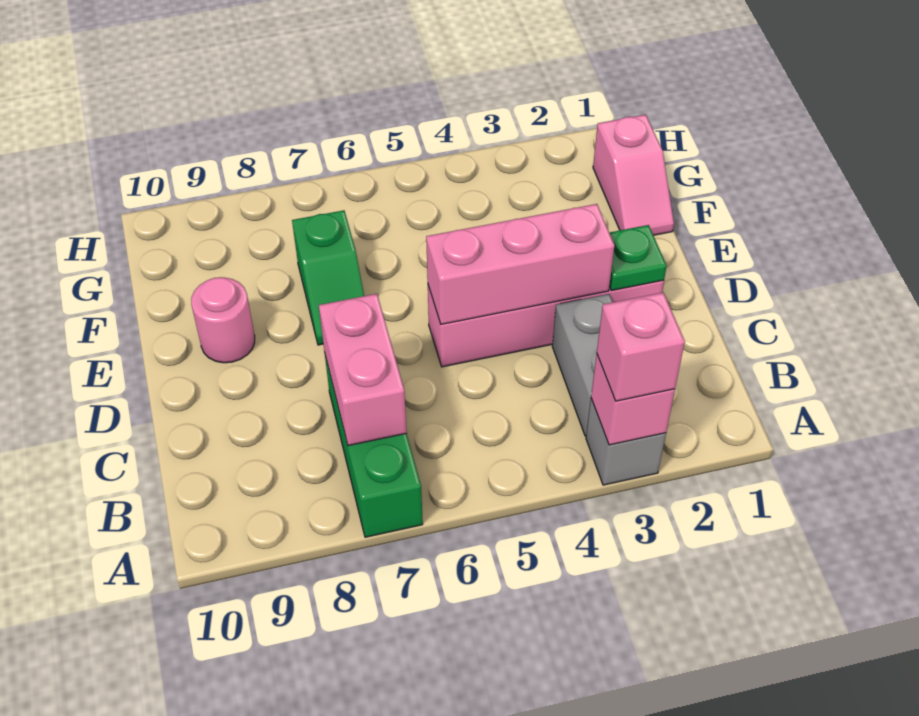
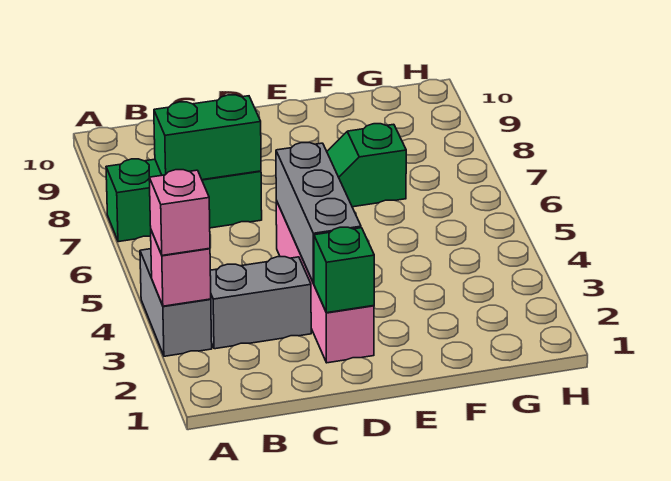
grey 1x1 brick [586,399,666,485] -> grey 1x2 brick [140,249,212,356]
pink 1x2 brick [319,294,407,446] -> green 1x2 brick [154,95,261,180]
green 1x1 plate [609,225,667,291] -> green 1x1 brick [314,227,374,313]
pink 1x3 brick [426,204,614,324] -> grey 1x3 brick [276,143,361,283]
pink 1x1 round brick [191,277,255,363] -> none
pink 1x2 slope [593,115,674,235] -> none

